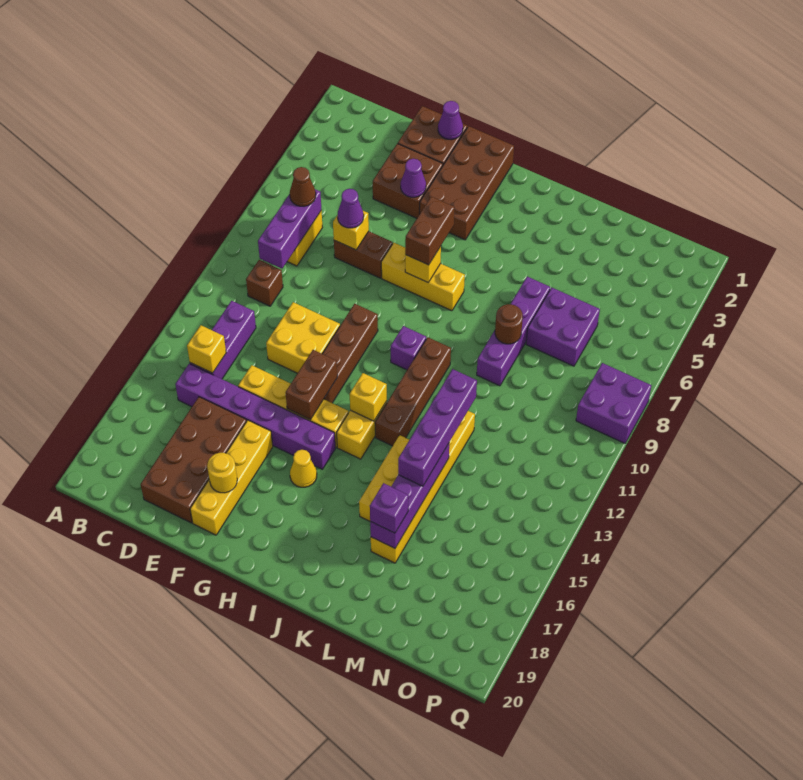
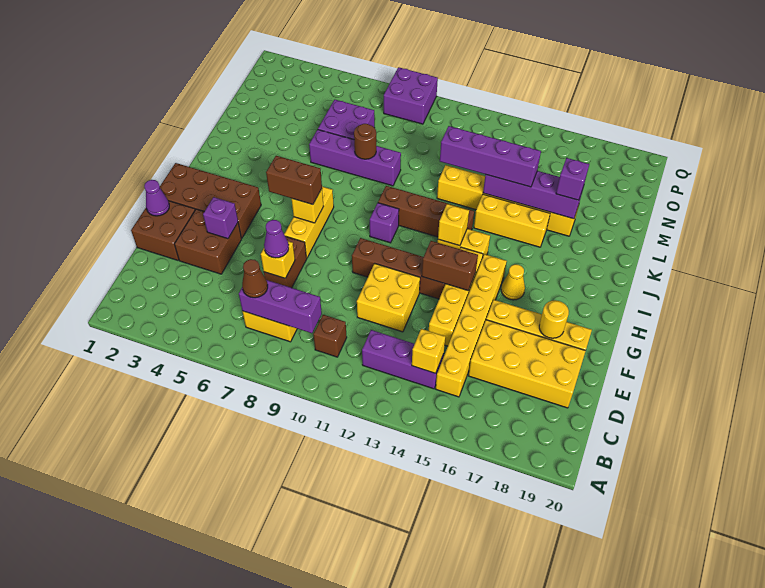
purple 1x6 brick [175,364,336,469] -> yellow 1x6 brick [436,254,507,397]
brown 2x4 brick [141,397,247,523] -> yellow 2x4 brick [468,320,586,408]
purple 1x1 cone [401,159,426,197] -> purple 1x1 brick [203,197,238,239]

